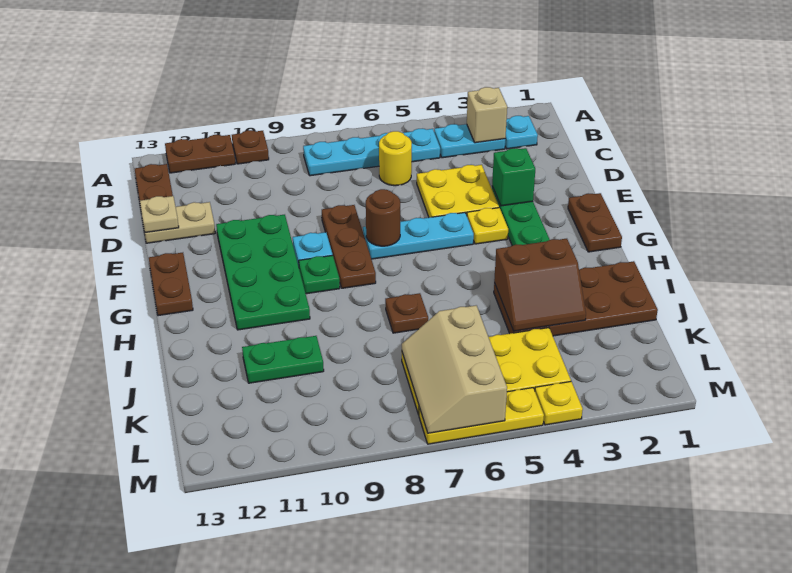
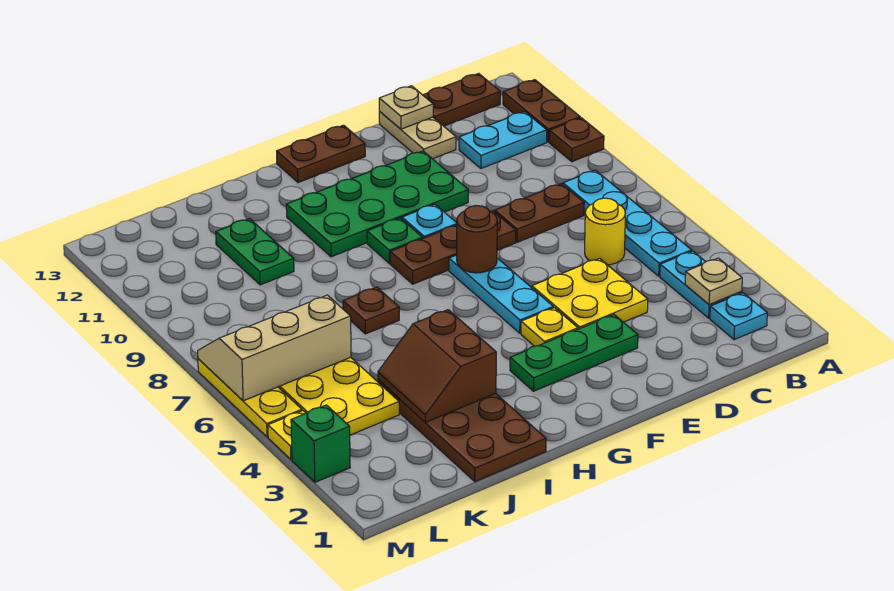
tan 1x1 brick [467,87,507,143] -> tan 1x1 plate [685,258,742,305]
none -> cyan 1x2 plate [459,112,547,168]
green 1x1 brick [492,148,535,206] -> green 1x1 brick moved to [291,405,350,482]
brown 1x2 plate [568,193,622,252] -> brown 1x2 plate moved to [495,184,584,242]

